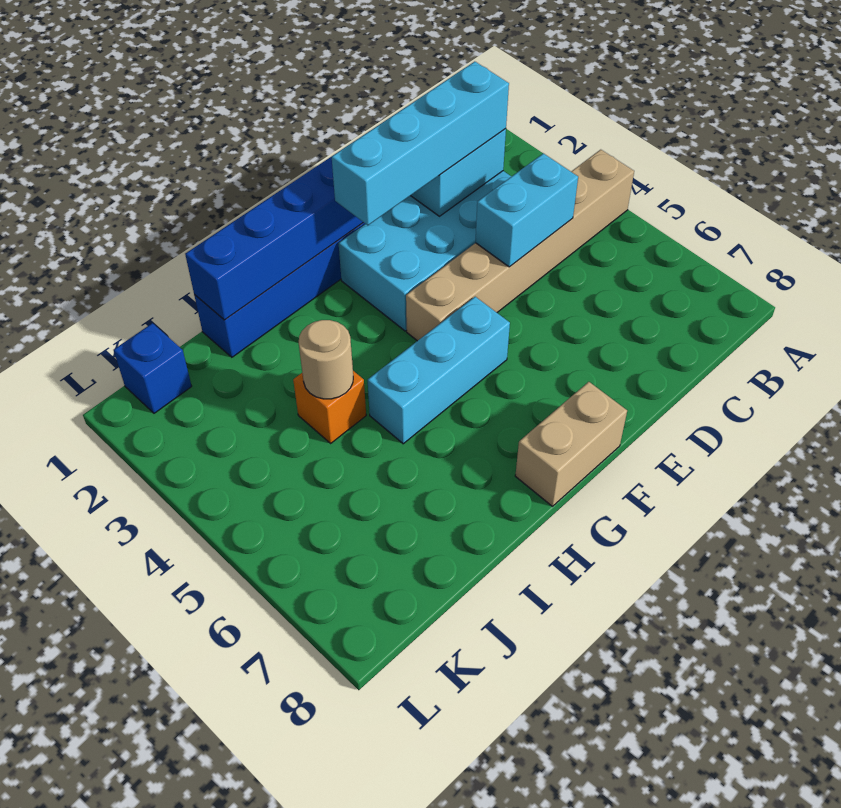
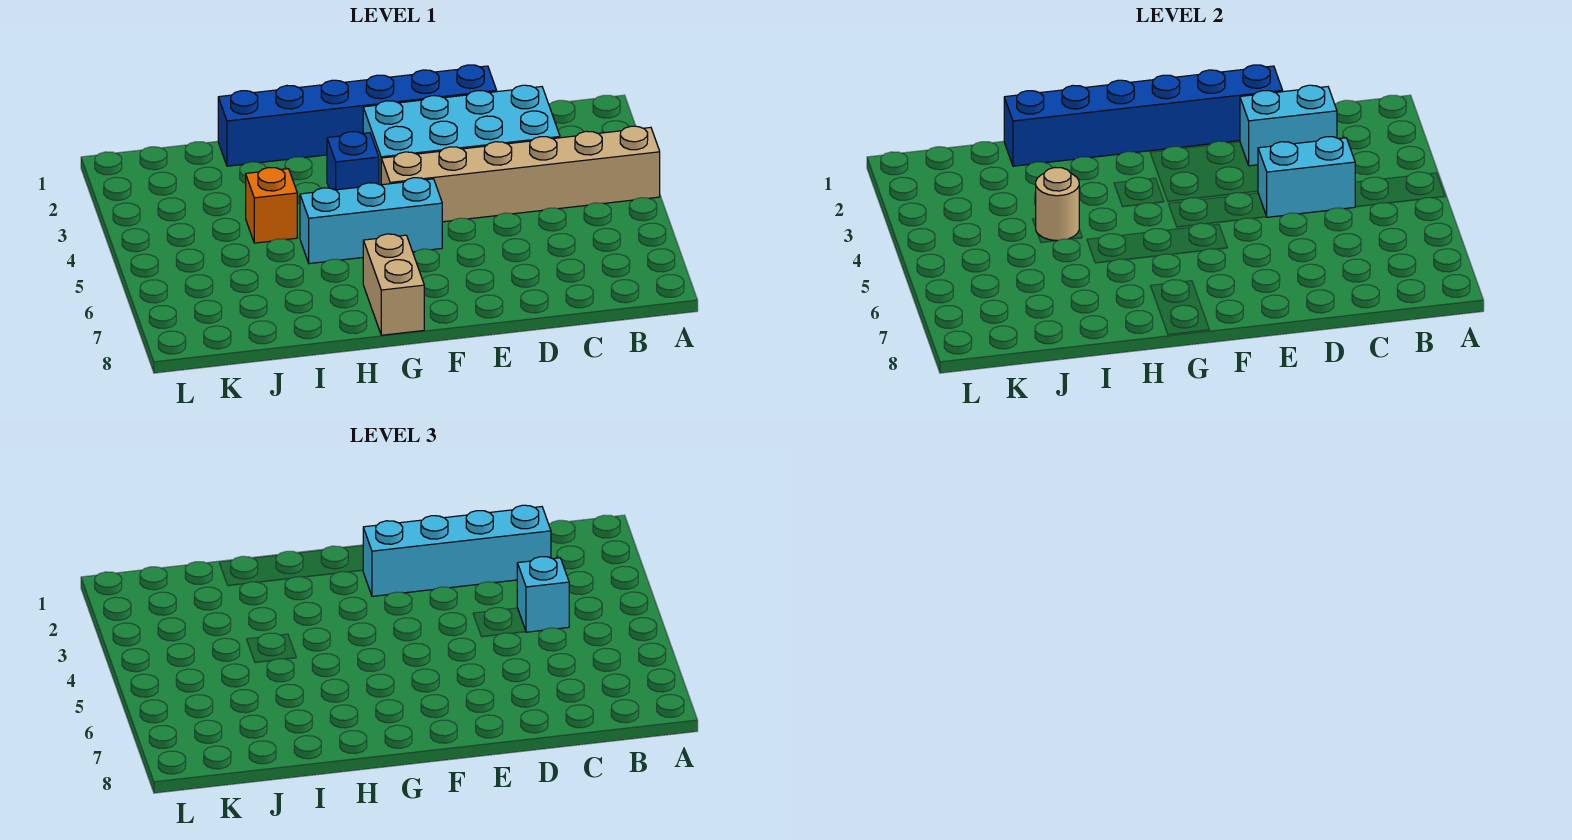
none -> cyan 1x1 brick [517,557,569,632]
tan 1x2 brick [515,382,627,506] -> tan 1x2 brick turned to [363,234,424,335]
blue 1x1 brick [114,323,192,413] -> blue 1x1 brick moved to [327,132,379,190]

